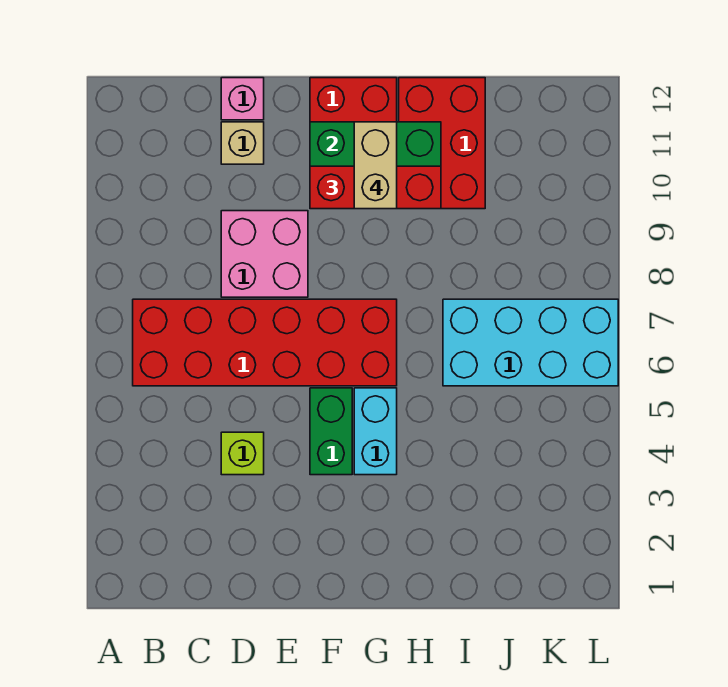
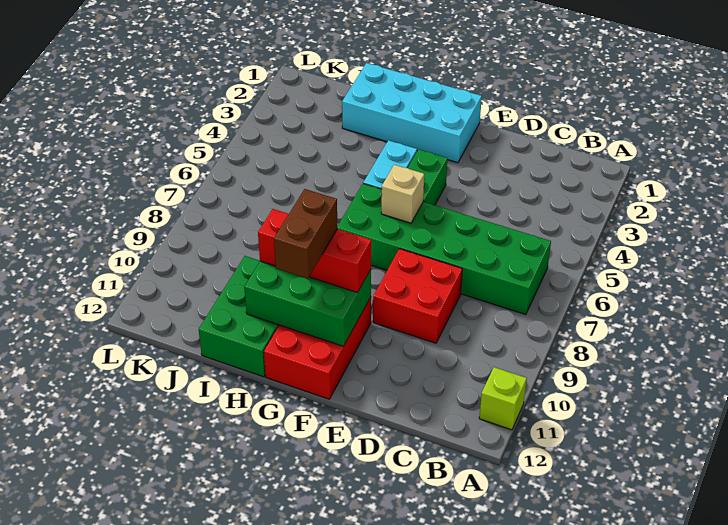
red 2x6 brick [133,299,397,386] -> green 2x6 brick [337,184,551,315]
lime 1x1 brick [221,432,264,475] -> lime 1x1 brick moved to [479,367,527,430]
pink 2x2 brick [221,211,308,297] -> red 2x2 brick [373,249,462,343]
tan 1x1 brick [221,122,264,164] -> tan 1x1 brick moved to [381,165,424,223]
pink 1x1 brick [221,78,264,120] -> none
tan 1x2 brick [354,122,397,209] -> brown 1x2 brick [274,189,337,279]
red 2x3 brick [399,78,485,209] -> green 2x3 brick [199,256,279,377]
cyan 2x4 brick [443,299,618,386] -> cyan 2x4 brick moved to [342,63,482,163]

